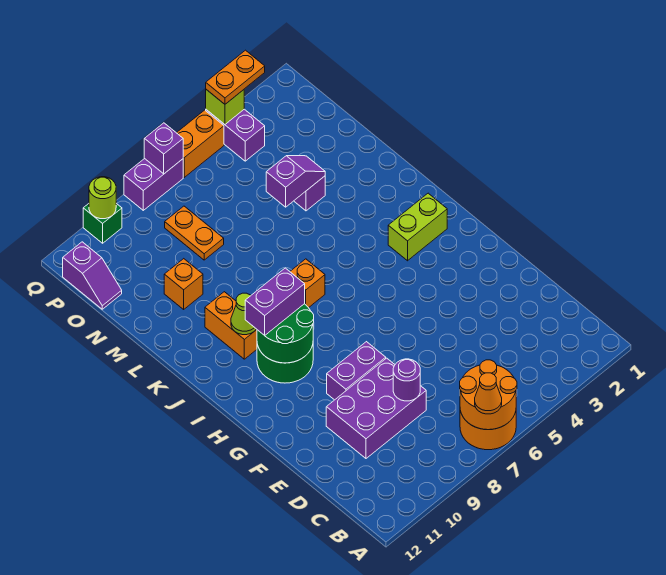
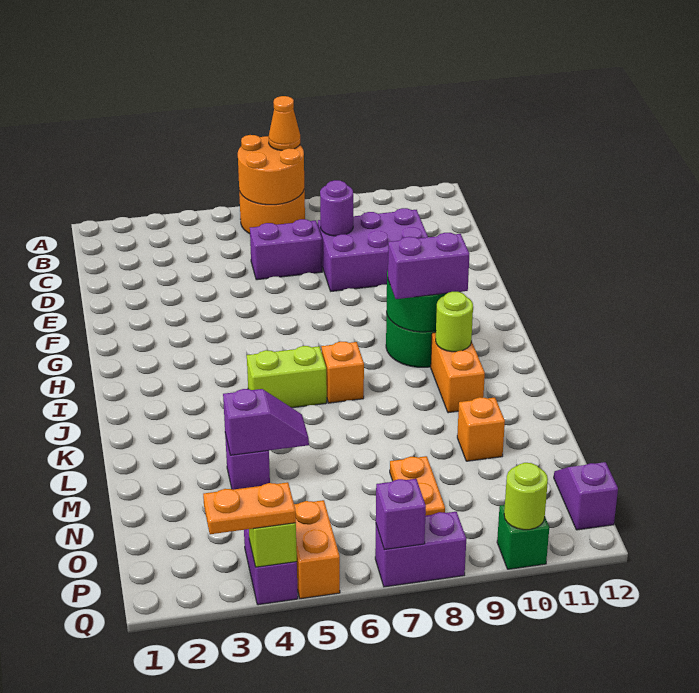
purple 1x2 brick [327,342,386,400] -> purple 1x2 brick moved to [250,219,322,280]
lime 1x2 brick [388,193,447,261] -> lime 1x2 brick moved to [247,346,327,408]
lime 1x1 cone [231,293,256,335] -> lime 1x1 round brick [436,292,473,352]
purple 1x2 slope [266,156,325,207] -> purple 1x2 slope turned to [223,389,309,455]
orange 1x2 brick [177,110,224,177] -> orange 1x2 brick turned to [294,500,340,599]

